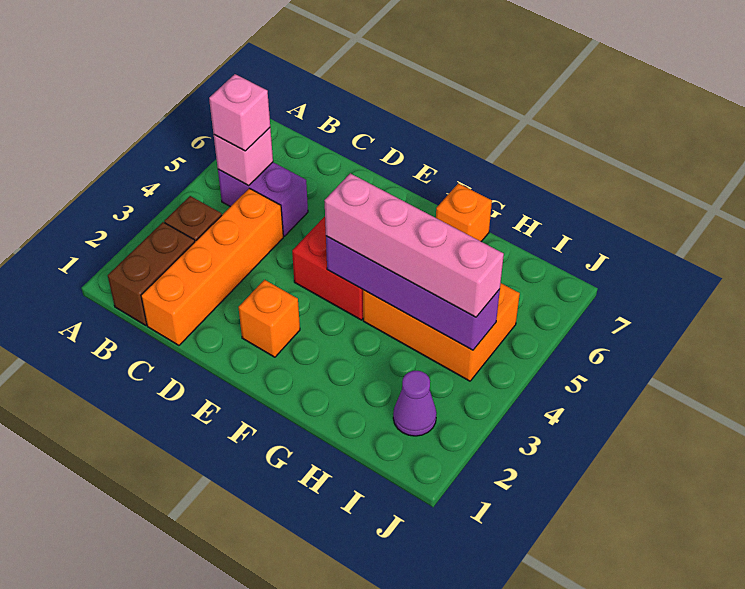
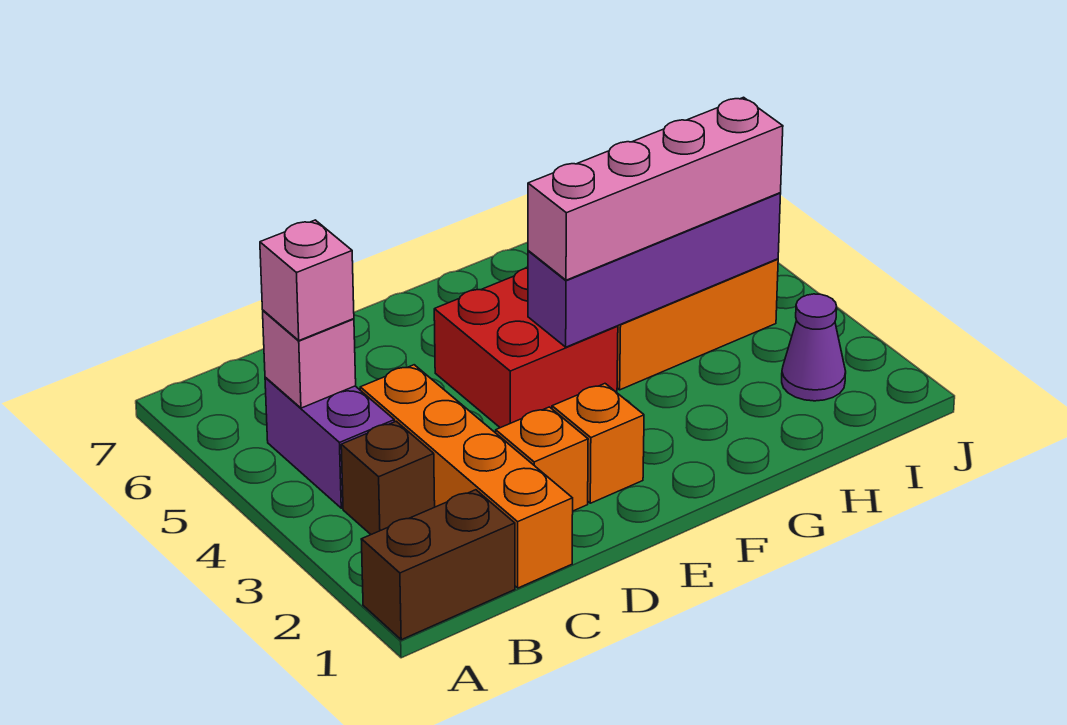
brown 1x2 brick [108,222,195,325] -> brown 1x2 brick turned to [361,490,515,640]
purple 1x2 brick [218,162,308,236] -> purple 1x2 brick turned to [265,377,394,508]
orange 1x1 brick [436,183,492,241] -> orange 1x1 brick moved to [496,407,588,511]

